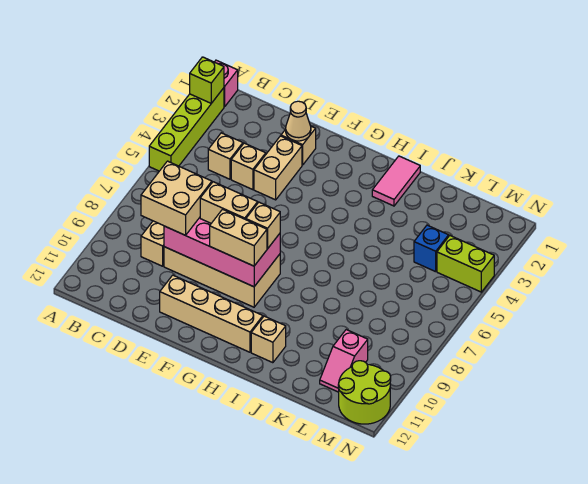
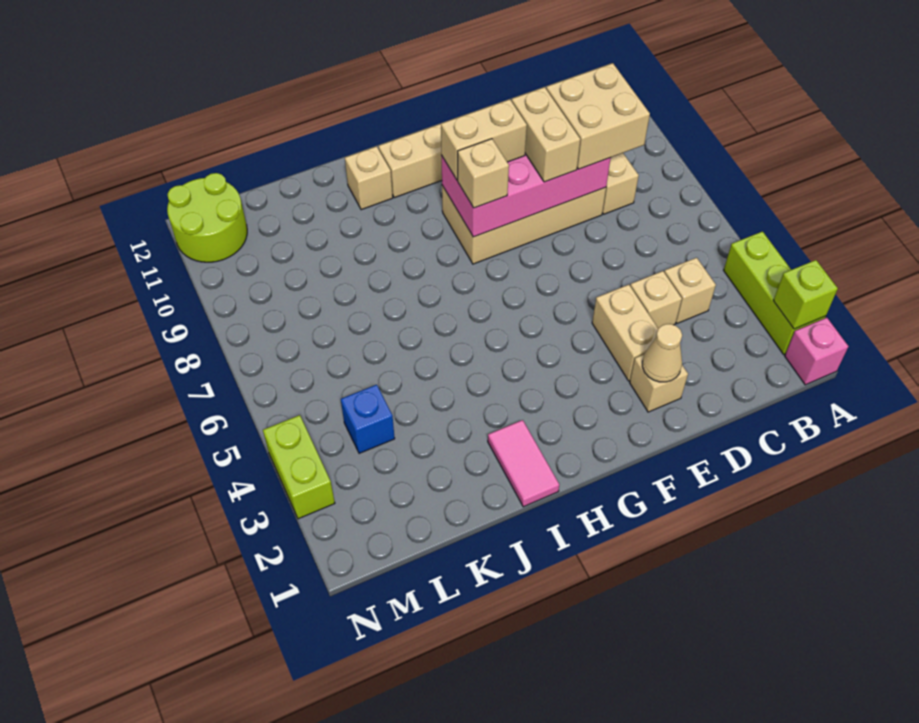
lime 1x4 brick [149,88,224,171] -> lime 1x3 brick [724,232,826,355]
tan 1x2 brick [200,182,258,223] -> tan 1x2 brick turned to [512,87,580,182]
pink 1x2 slope [320,330,368,392] -> none
lime 1x2 brick [437,236,494,292] -> lime 1x2 brick turned to [263,415,335,519]

